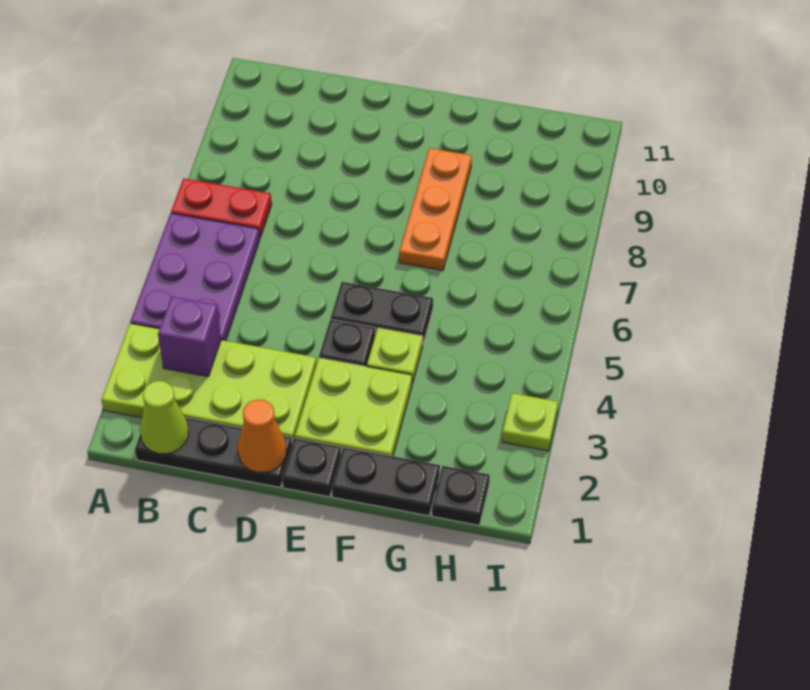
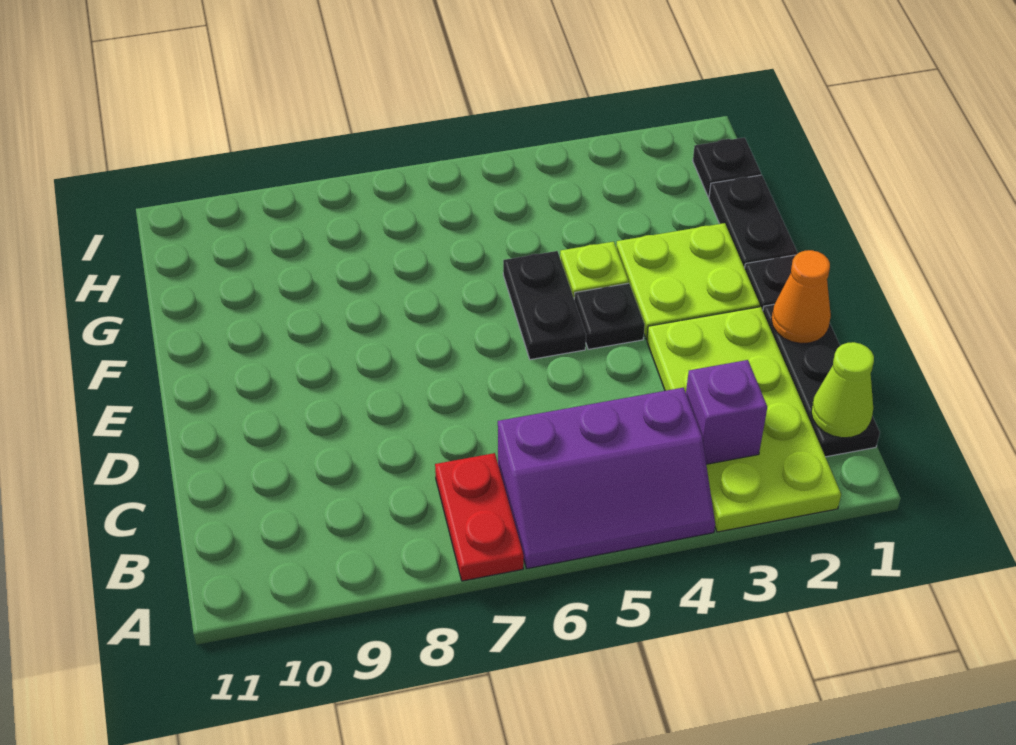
purple 2x3 plate [130,213,260,341] -> purple 2x3 slope [498,388,715,569]
orange 1x3 plate [399,148,472,270] -> none
lime 1x1 plate [502,393,558,451] -> none

